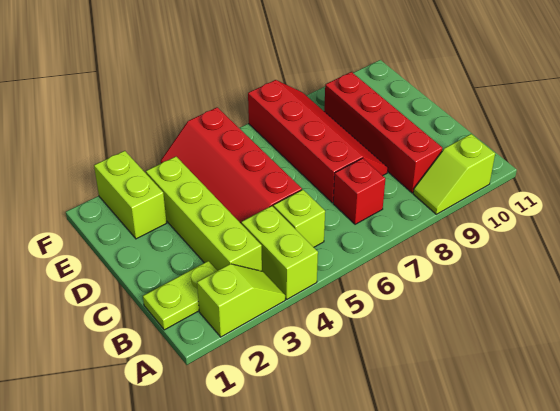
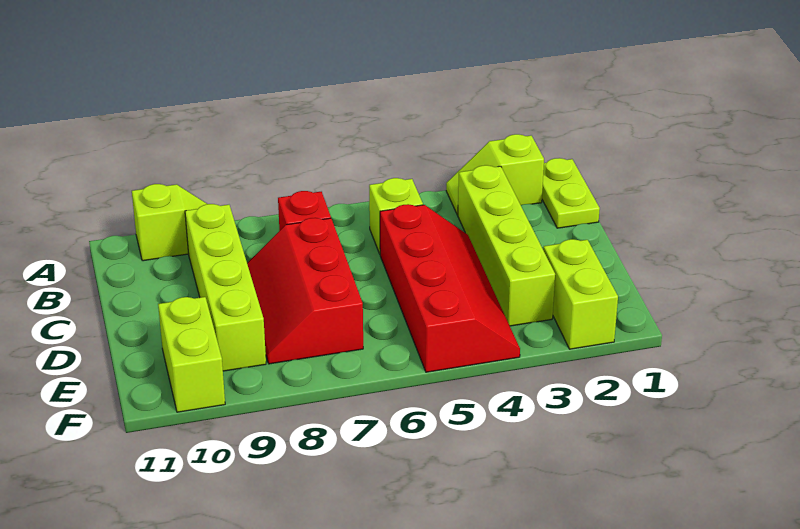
lime 1x2 brick [241,206,318,299] -> lime 1x2 brick moved to [158,297,225,412]
lime 1x2 plate [143,261,217,330] -> lime 1x2 plate turned to [542,158,600,228]
red 1x4 brick [324,72,442,193] -> lime 1x4 brick [185,204,266,371]
red 2x4 slope [248,80,388,203] -> red 2x3 slope [247,218,363,364]

